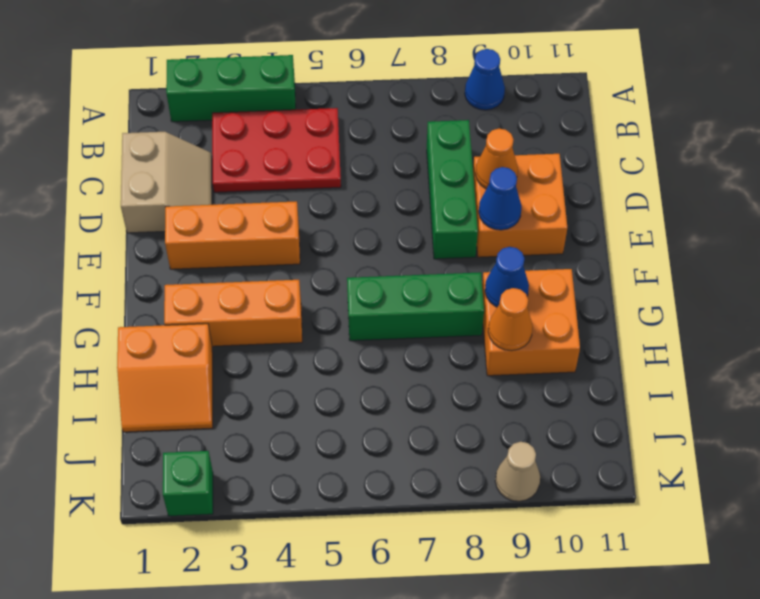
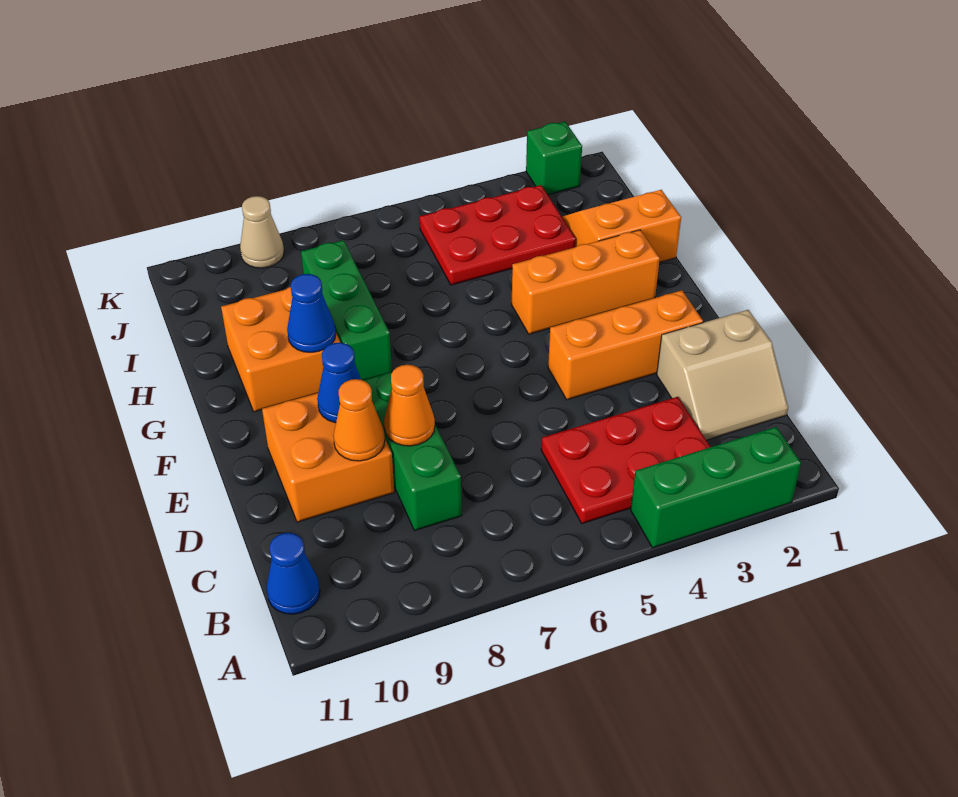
blue 1x1 cone [465,49,505,110] -> blue 1x1 cone moved to [267,533,320,614]
tan 2x2 slope [121,132,212,233] -> tan 2x2 slope turned to [657,310,788,440]
green 1x3 brick [347,272,484,341] -> green 1x3 brick turned to [301,240,392,380]
orange 1x1 cone [488,288,533,351] -> orange 1x1 cone moved to [384,365,435,446]
none -> red 2x3 plate [420,185,576,285]

